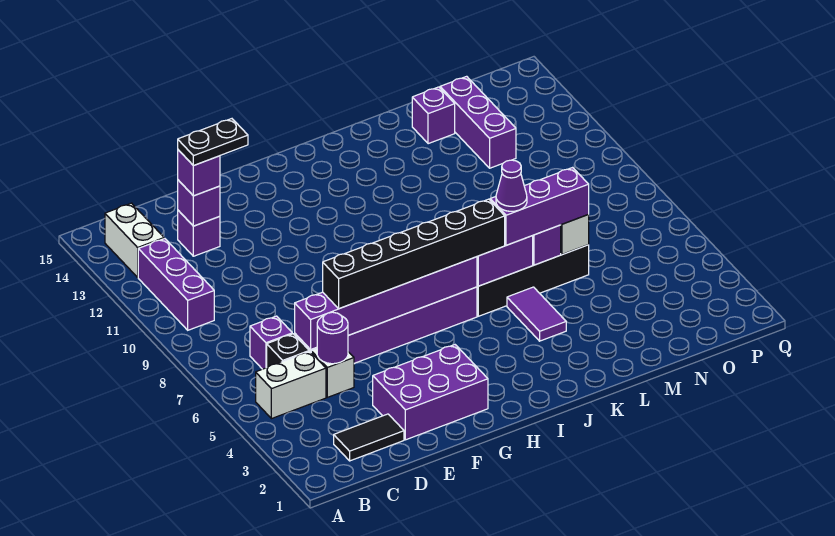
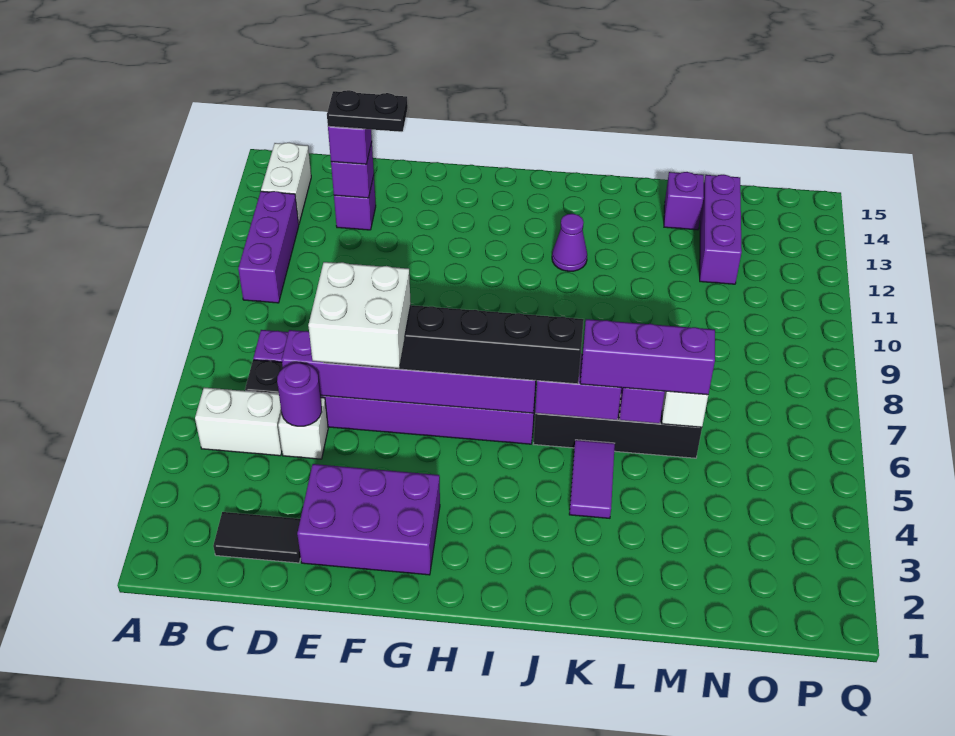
none -> white 2x2 brick [308,262,411,368]
purple 1x1 cone [496,160,527,211] -> purple 1x1 cone moved to [552,214,587,271]

